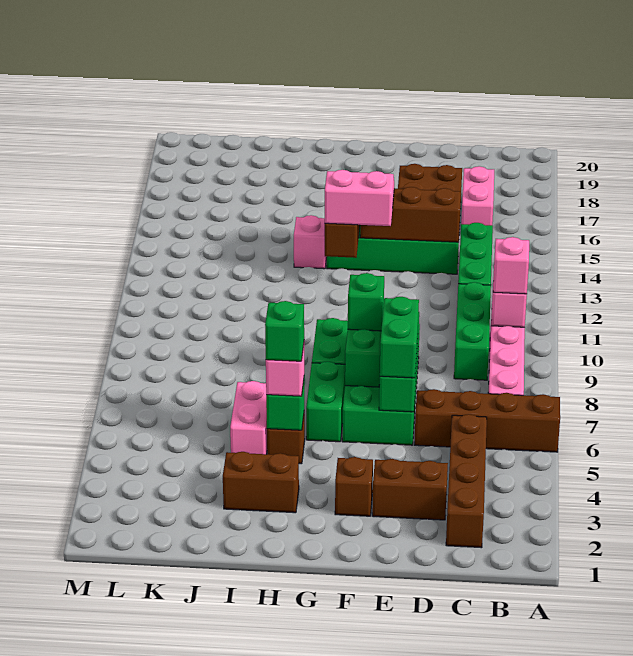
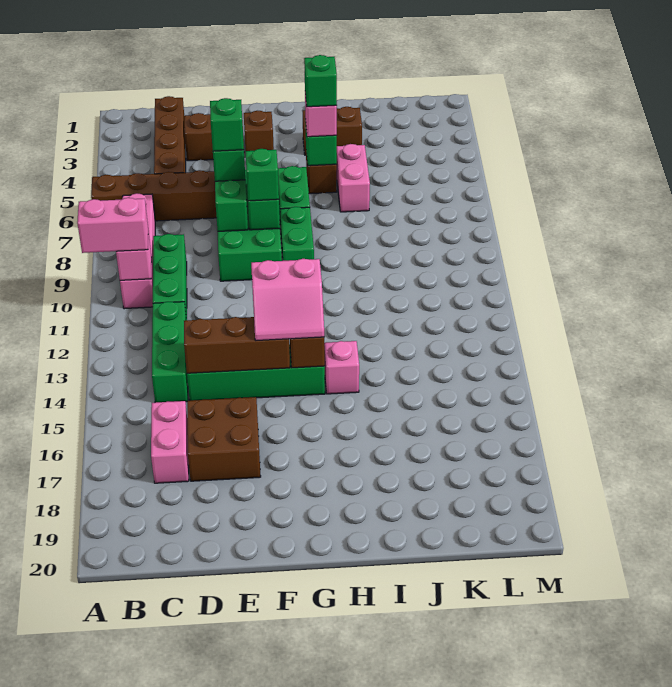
pink 1x1 brick [493,237,529,294] -> pink 1x2 brick [77,198,148,253]
none -> green 1x1 brick [210,98,244,151]

